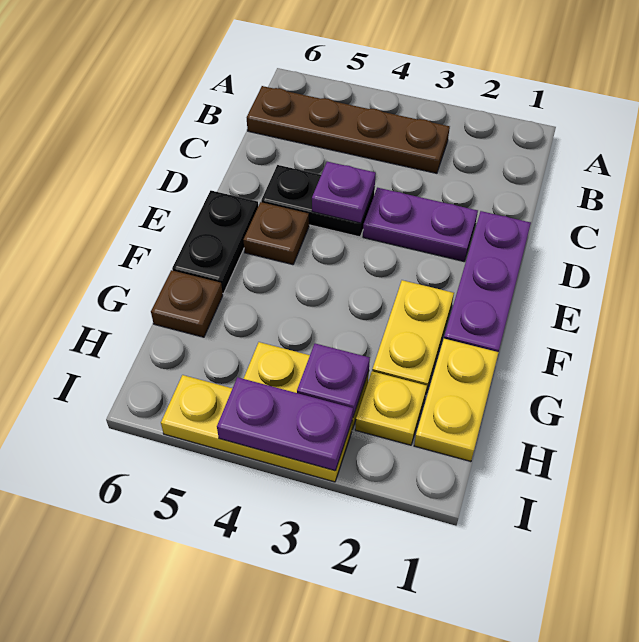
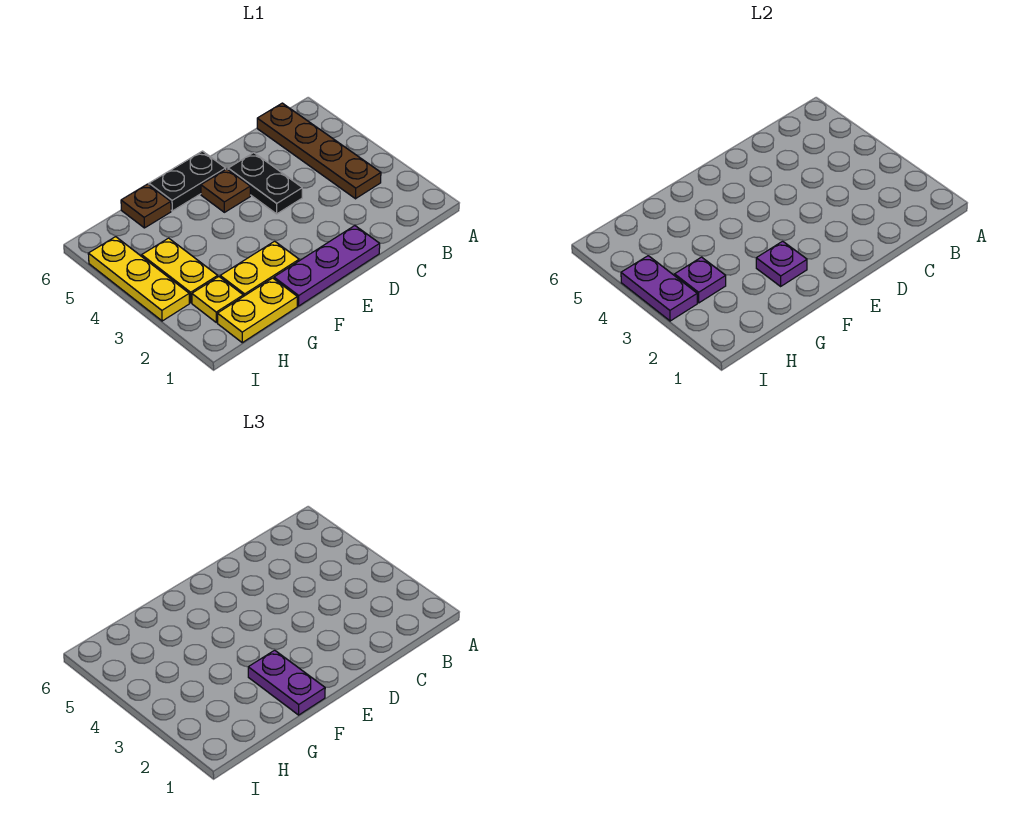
purple 1x2 plate [363,188,478,261] -> purple 1x2 plate moved to [248,650,325,715]
purple 1x1 plate [312,162,376,223] -> purple 1x1 plate moved to [756,241,807,286]

